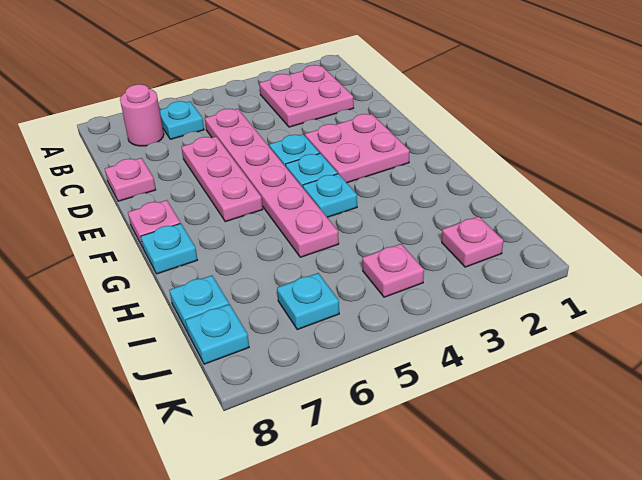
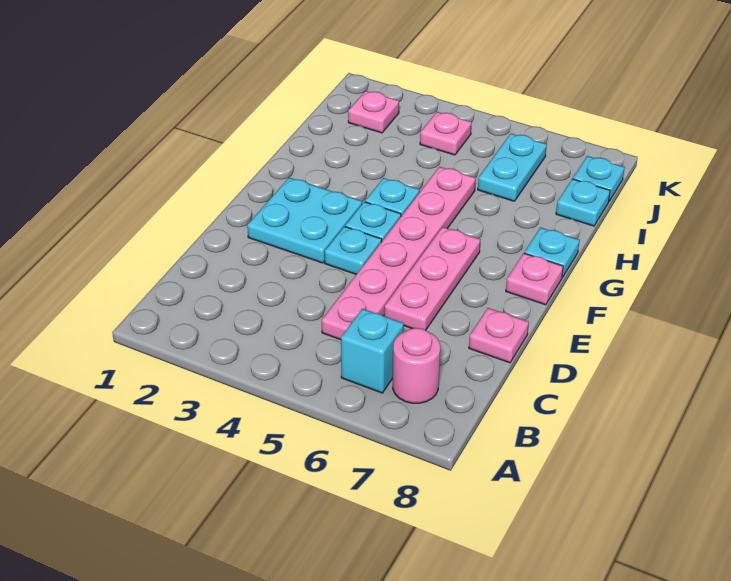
pink 2x2 plate [259,65,354,127] -> none
cyan 1x1 plate [160,101,204,139] -> cyan 1x1 brick [341,309,404,393]
pink 2x2 plate [305,114,410,183] -> cyan 2x2 plate [247,178,362,263]
cyan 1x1 plate [277,273,339,330] -> cyan 1x2 plate [478,134,547,201]

